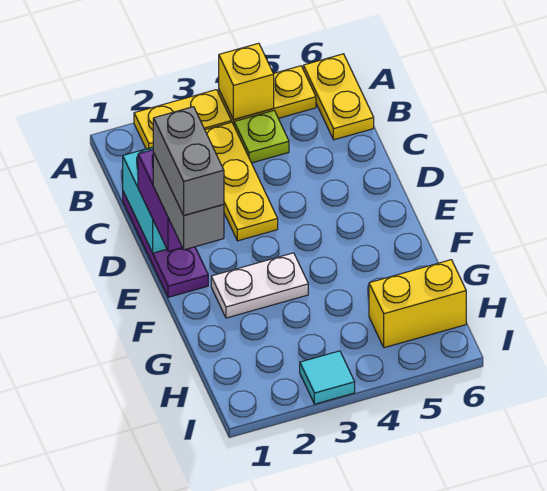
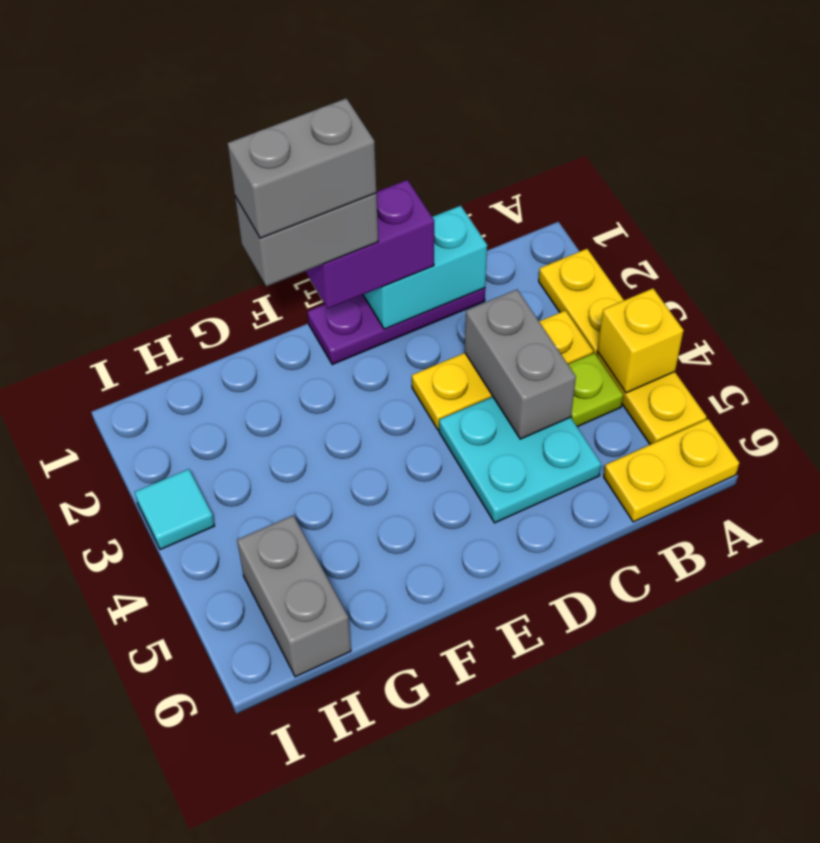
none -> grey 1x2 brick [465,289,576,439]
none -> cyan 2x2 plate [439,397,601,523]
white 1x2 plate [211,253,308,318] -> none
yellow 1x2 brick [369,260,466,348] -> grey 1x2 brick [237,516,351,677]

